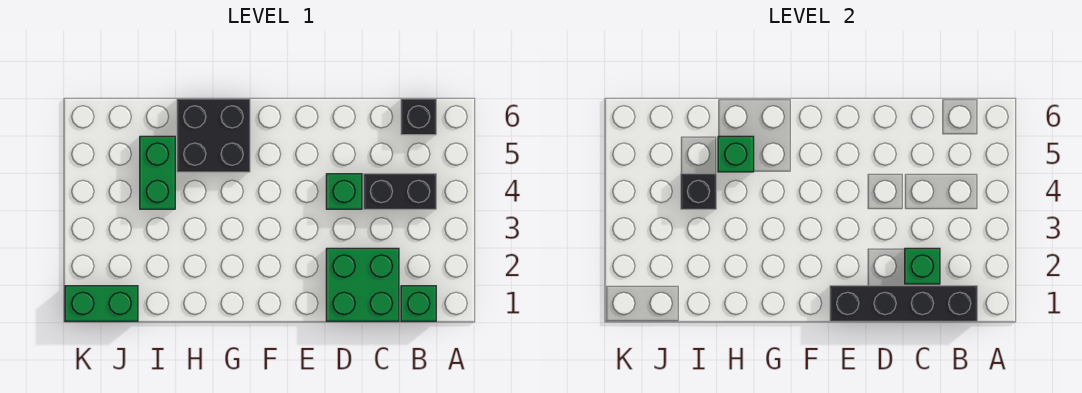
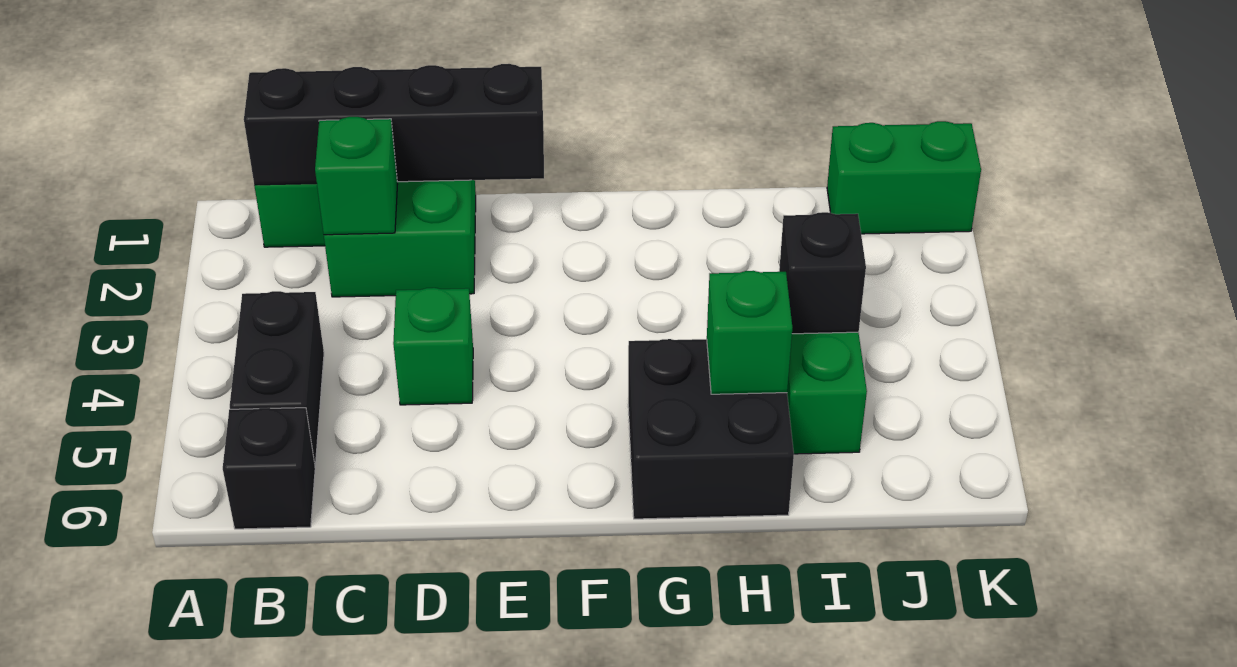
black 1x2 brick [364,174,436,209] -> black 1x2 brick turned to [230,291,324,465]

